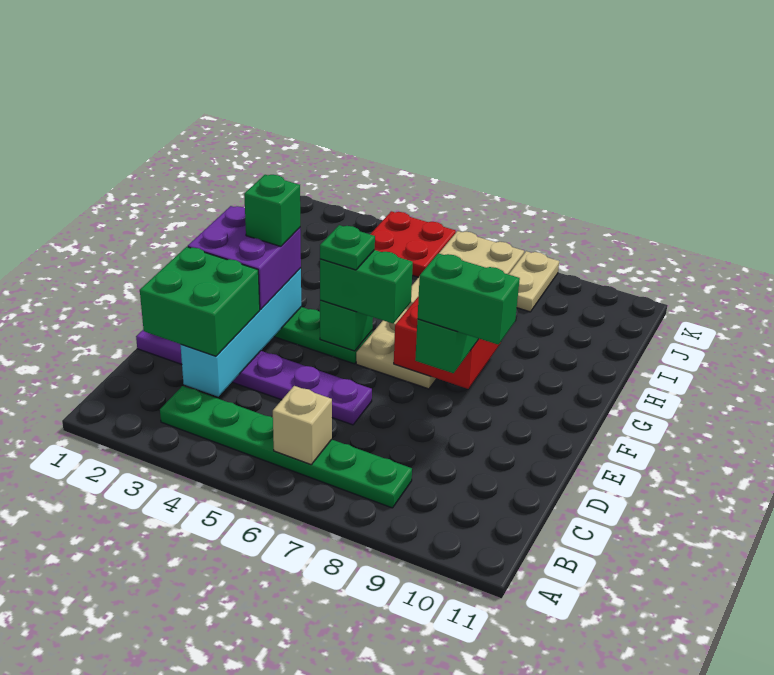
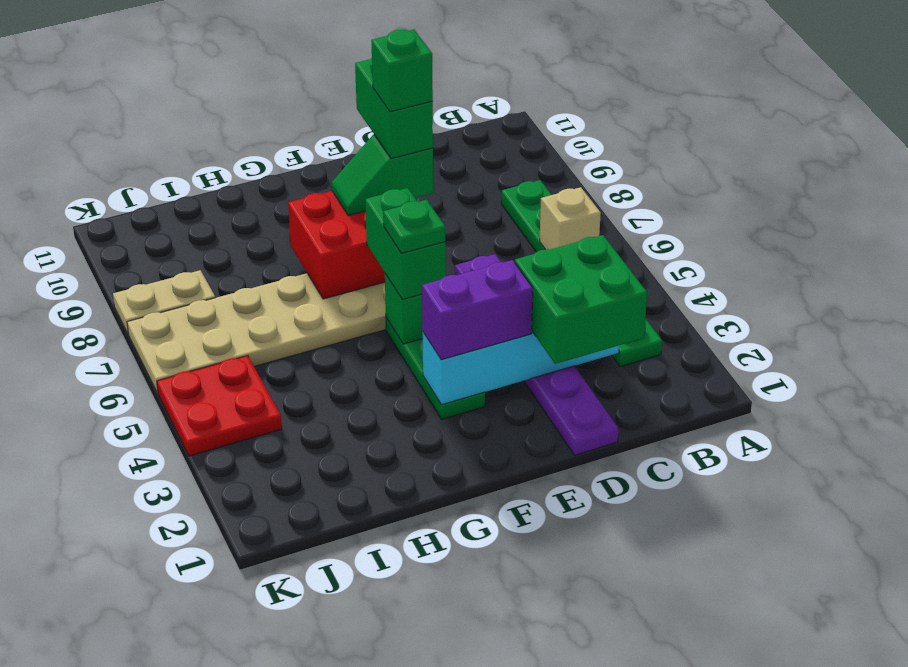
purple 2x2 brick [188,206,301,309] -> purple 1x2 brick [422,260,533,360]
green 1x1 brick [244,175,300,246] -> green 1x1 brick moved to [371,30,433,112]

